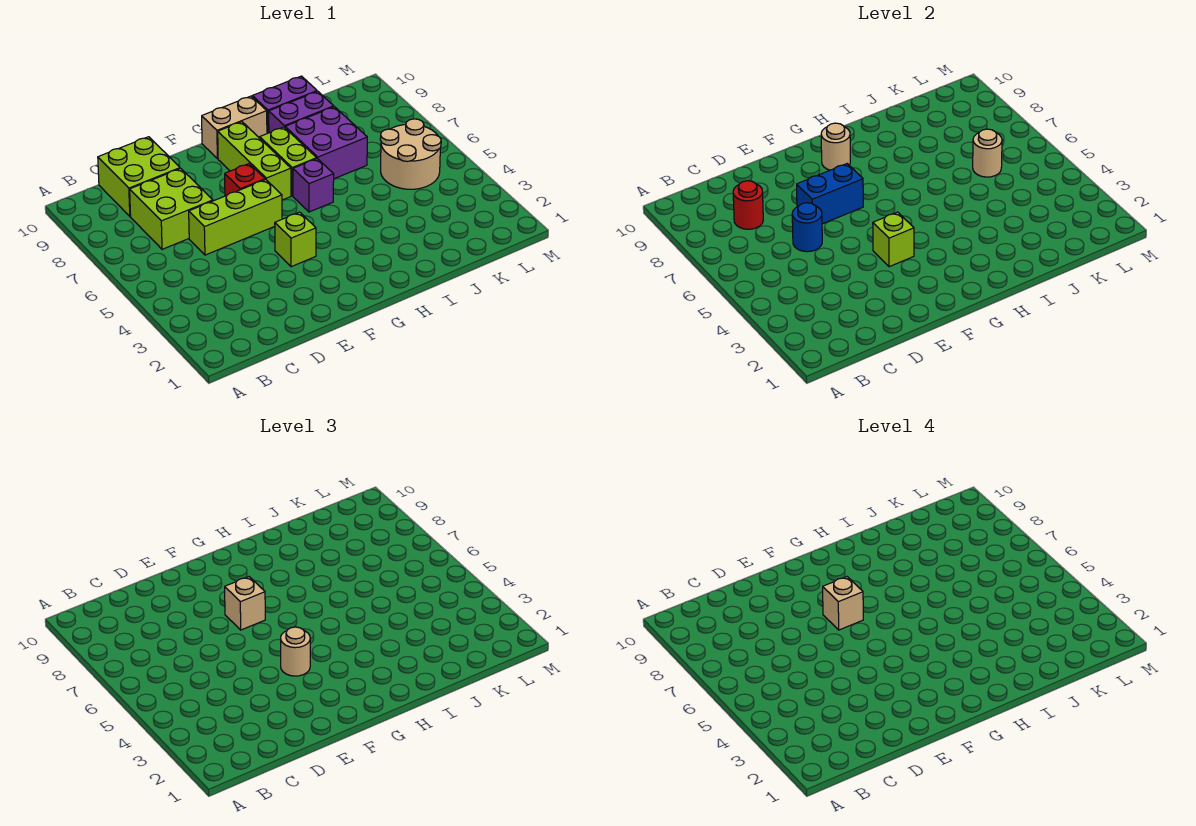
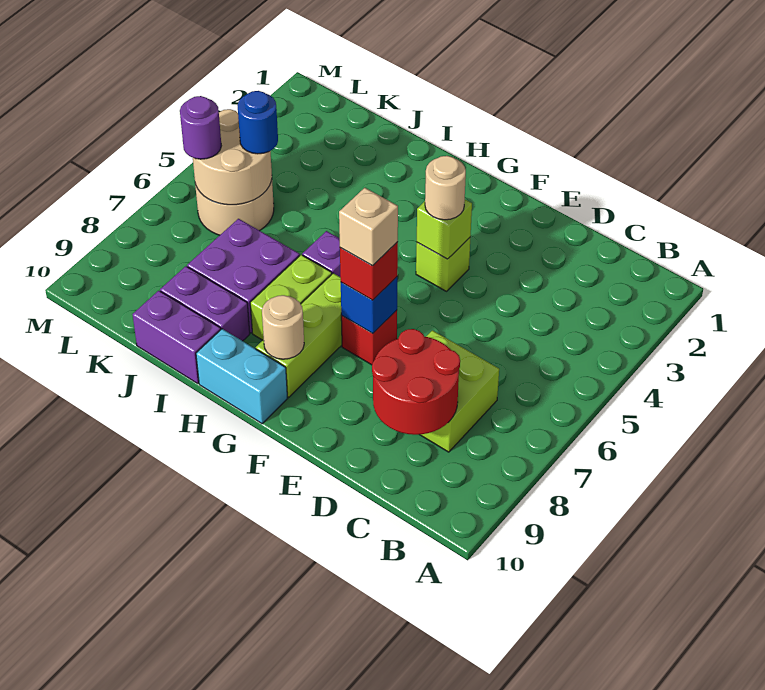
red 1x1 round brick [733,181,763,229] -> red 2x2 round brick [372,329,460,435]
lime 2x2 brick [98,137,180,216] -> none
lime 1x3 brick [189,180,282,255] -> none
blue 1x1 round brick [792,203,822,252] -> blue 1x1 round brick moved to [237,91,278,154]
blue 1x2 brick [797,164,863,224] -> blue 1x1 brick [341,277,397,334]
tan 1x1 brick [225,577,265,630] -> red 1x1 brick [340,242,398,300]
tan 1x2 brick [202,96,267,159] -> cyan 1x2 brick [196,329,288,424]
tan 1x1 round brick [973,129,1002,177] -> tan 2x2 round brick [193,109,272,205]
none -> purple 1x1 round brick [180,96,221,159]

